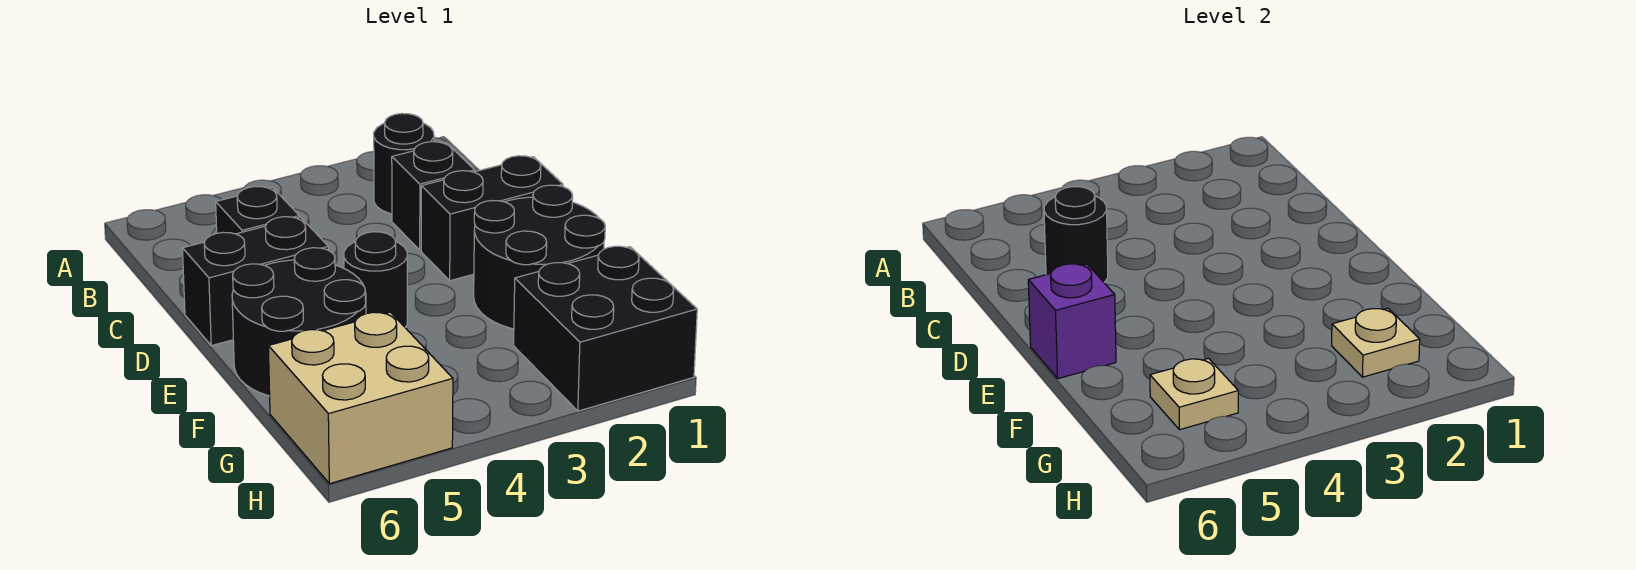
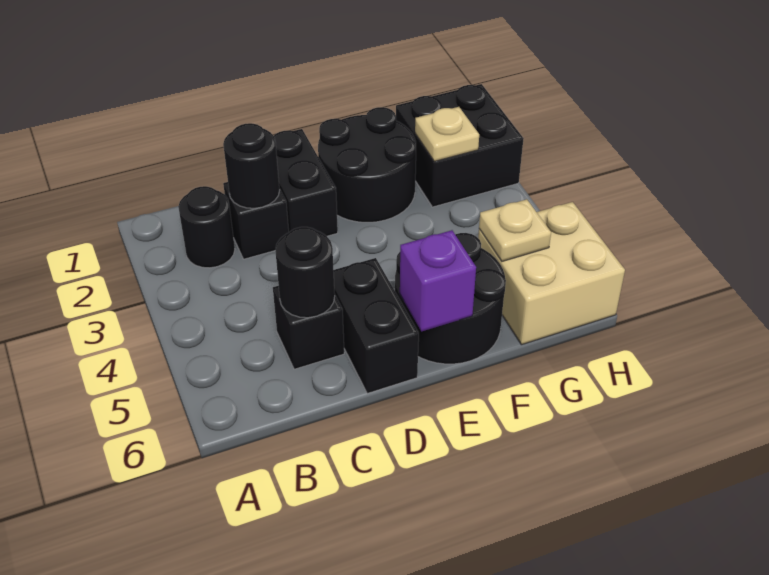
black 1x1 round brick [344,232,407,327] -> black 1x1 round brick moved to [223,123,280,208]

